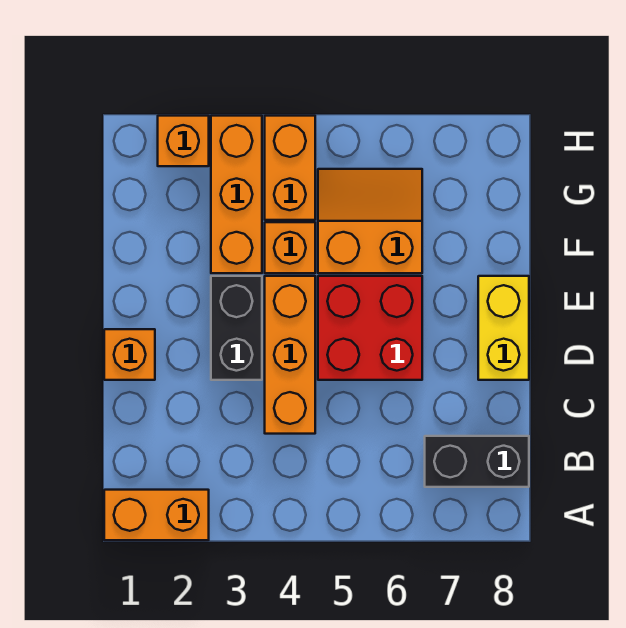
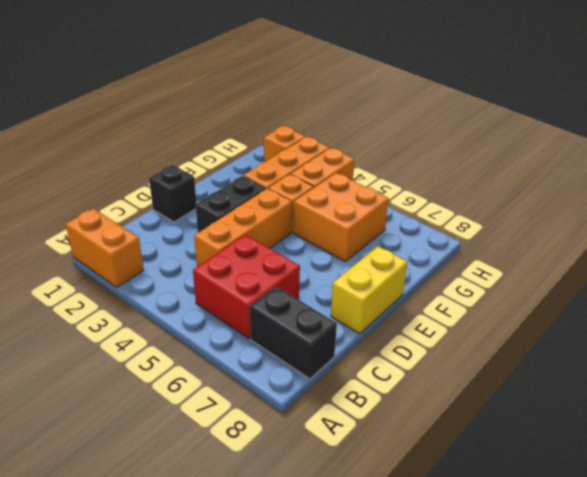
orange 1x1 brick [104,329,155,380] -> black 1x1 brick [149,165,197,222]
red 2x2 brick [318,276,422,380] -> red 2x2 brick moved to [193,235,300,338]
orange 2x2 slope [318,169,422,273] -> orange 2x2 brick [294,173,389,261]

